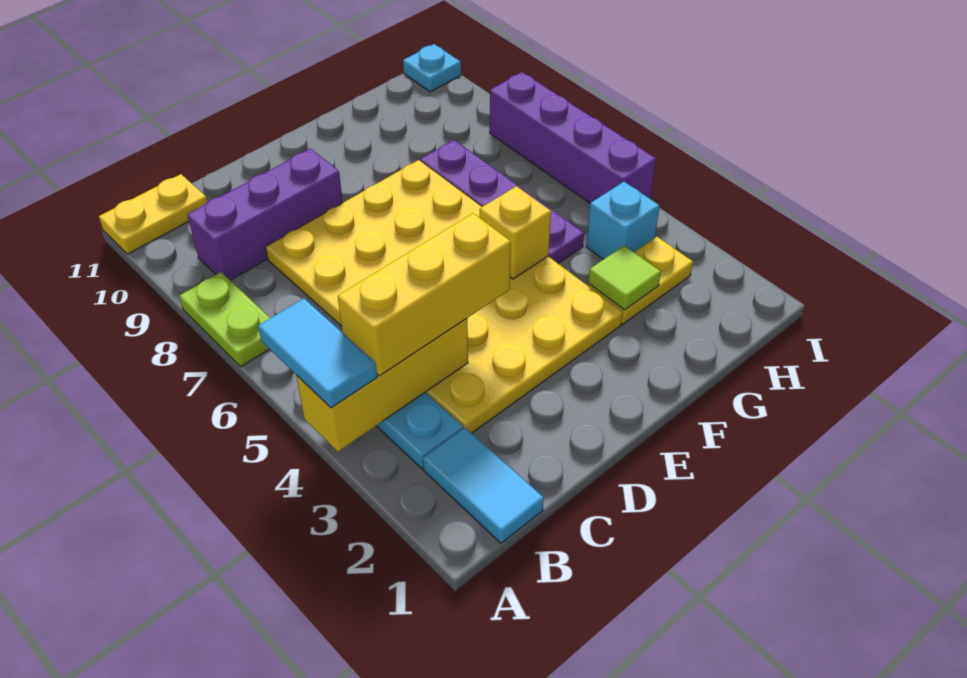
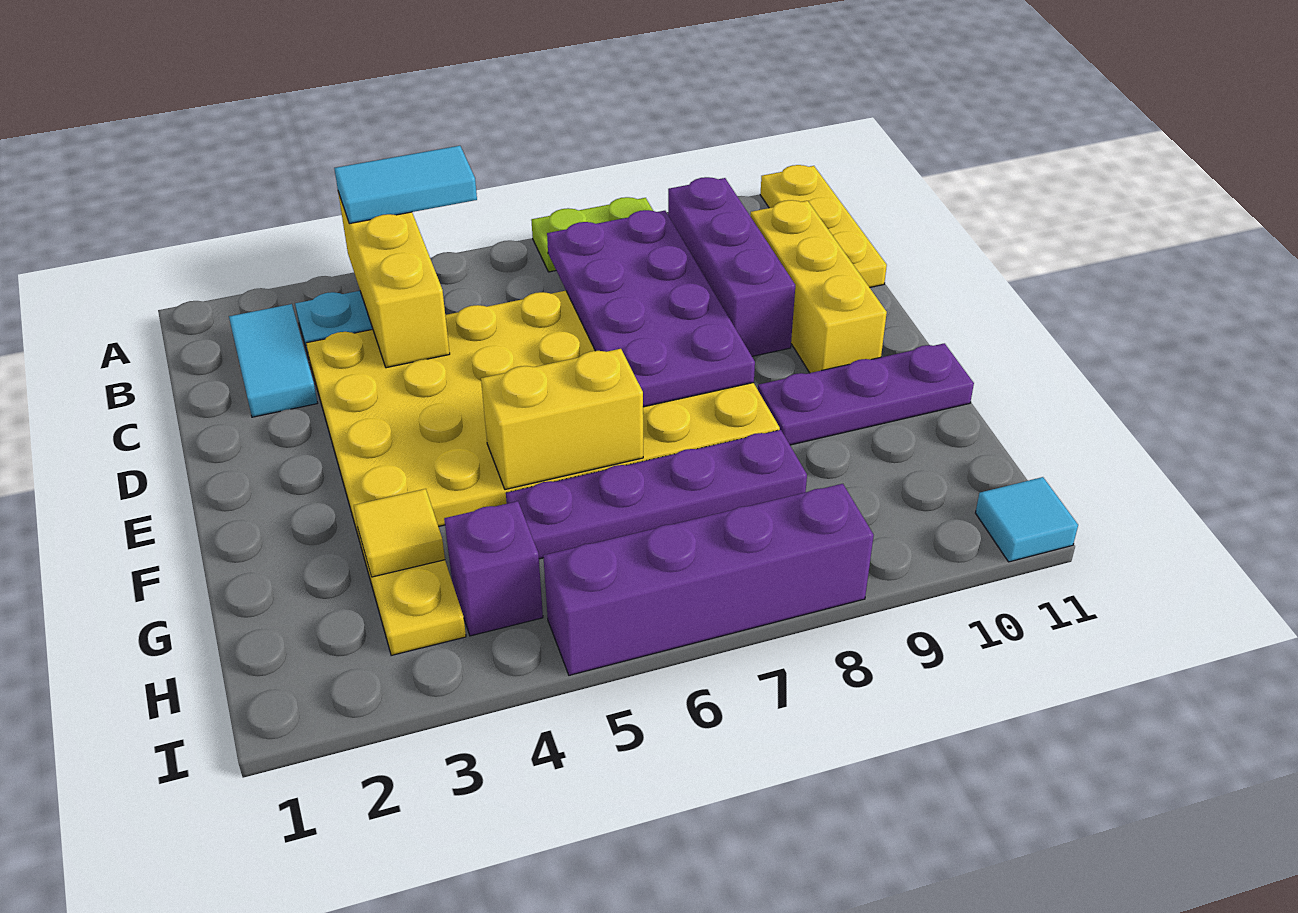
yellow 1x2 plate [99,174,207,254] -> yellow 1x3 plate [760,165,887,288]
cyan 1x2 tile [423,428,544,543] -> cyan 1x2 tile turned to [229,304,317,417]
yellow 1x3 brick [338,213,511,376] -> yellow 1x3 brick moved to [750,200,887,373]
none -> purple 2x4 plate [547,210,755,407]
yellow 1x1 brick [480,186,551,279] -> yellow 1x2 brick [481,349,643,490]
none -> purple 1x3 plate [758,343,974,445]
lime 1x1 tile [588,246,661,310] -> yellow 1x1 tile [354,489,445,577]
cyan 1x1 brick [586,182,660,259] -> purple 1x1 brick [444,501,543,636]
cyan 1x1 plate [403,44,461,92] -> cyan 1x1 tile [976,477,1078,562]

